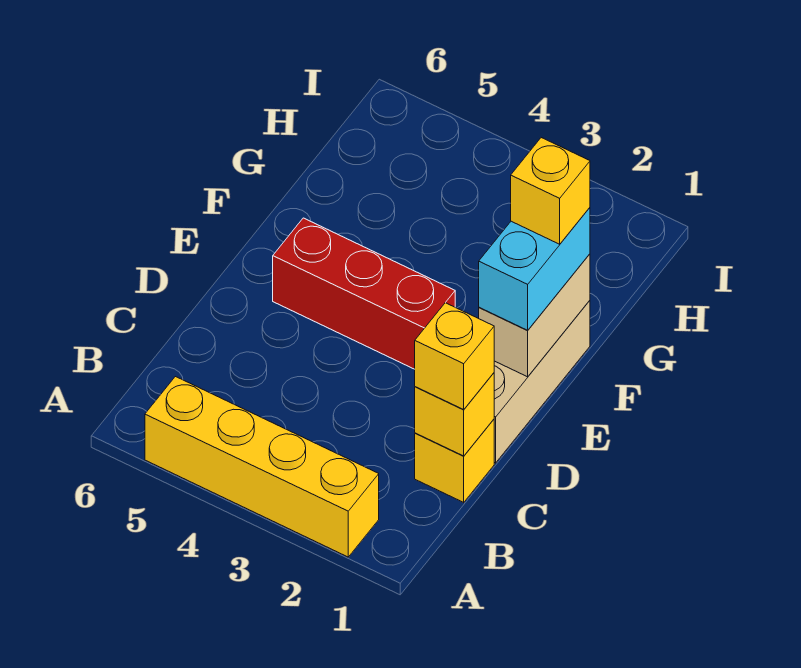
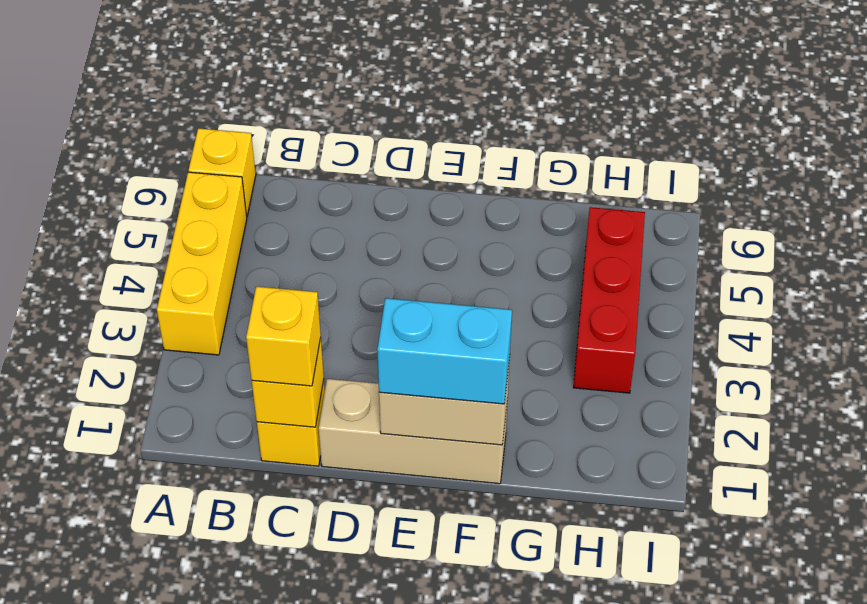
yellow 1x4 brick [145,377,379,557] -> yellow 1x3 brick [157,172,247,355]
red 1x3 brick [273,218,455,369] -> red 1x3 brick moved to [573,207,645,393]
yellow 1x1 brick [511,138,590,244] -> yellow 1x1 brick moved to [189,128,256,216]

